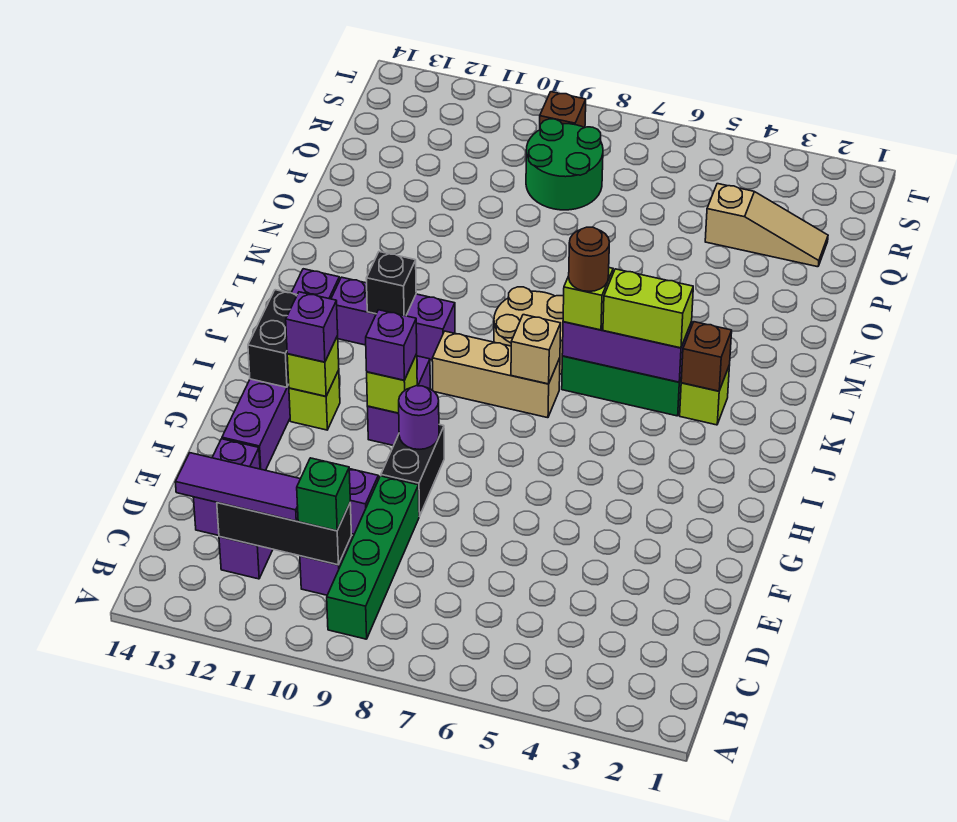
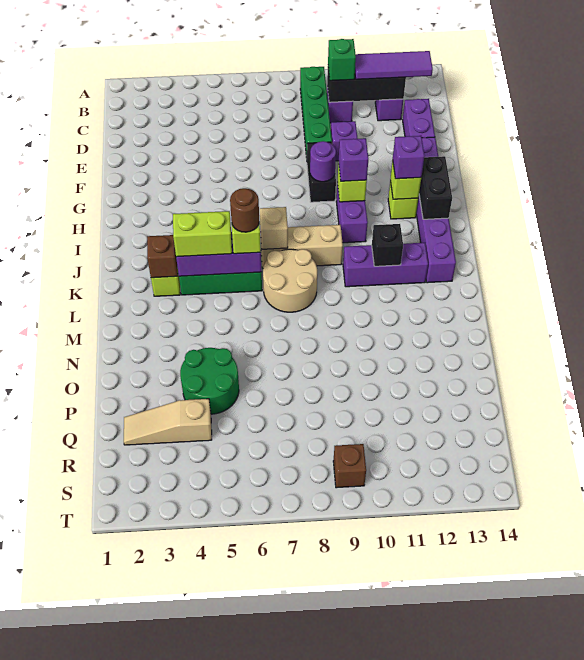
green 2x2 round brick [526,119,603,210] -> green 2x2 round brick moved to [180,348,239,414]

